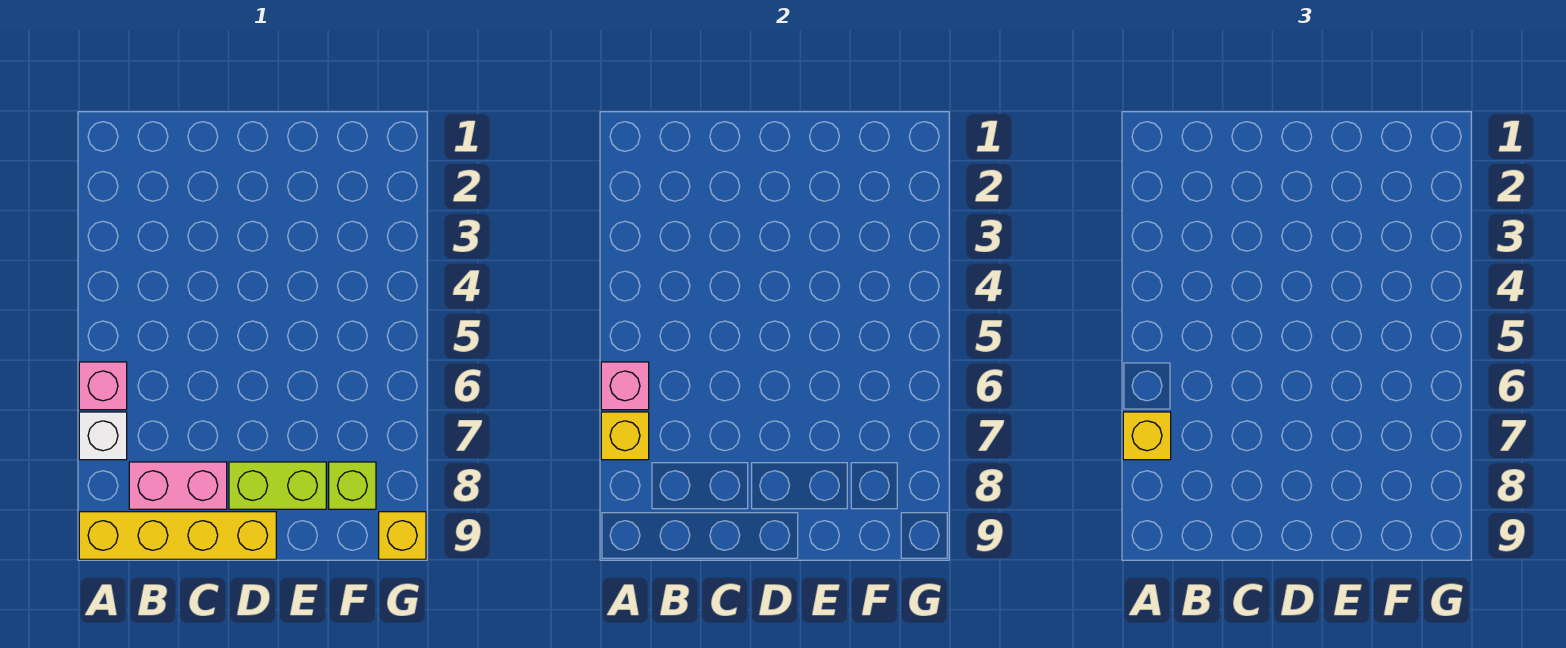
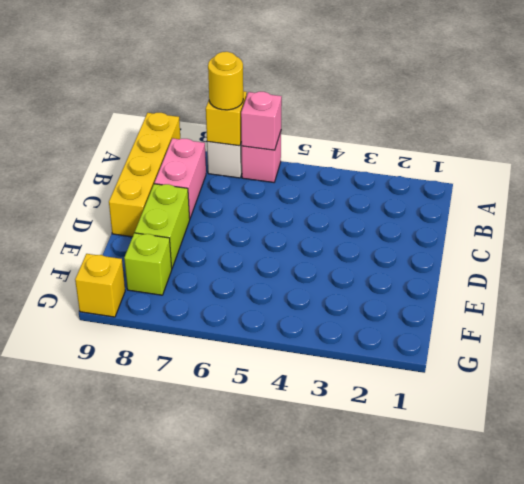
yellow 1x1 brick [1123,412,1171,460] -> yellow 1x1 round brick [208,52,243,110]

